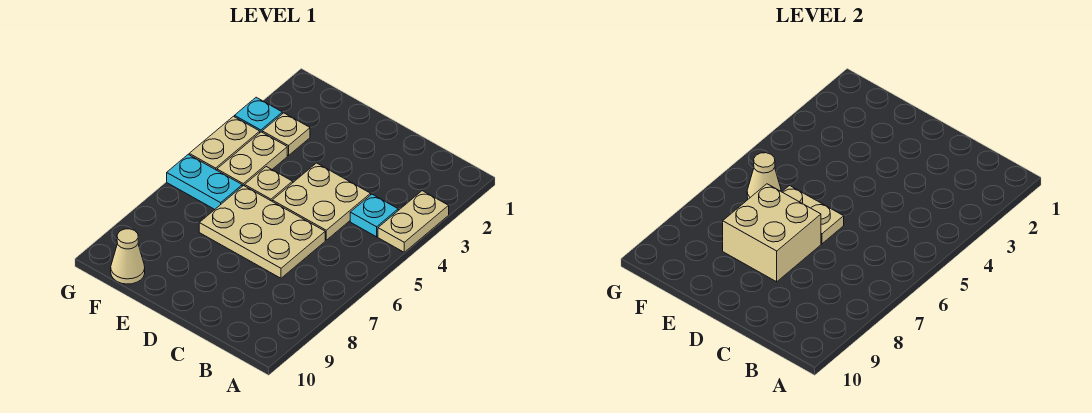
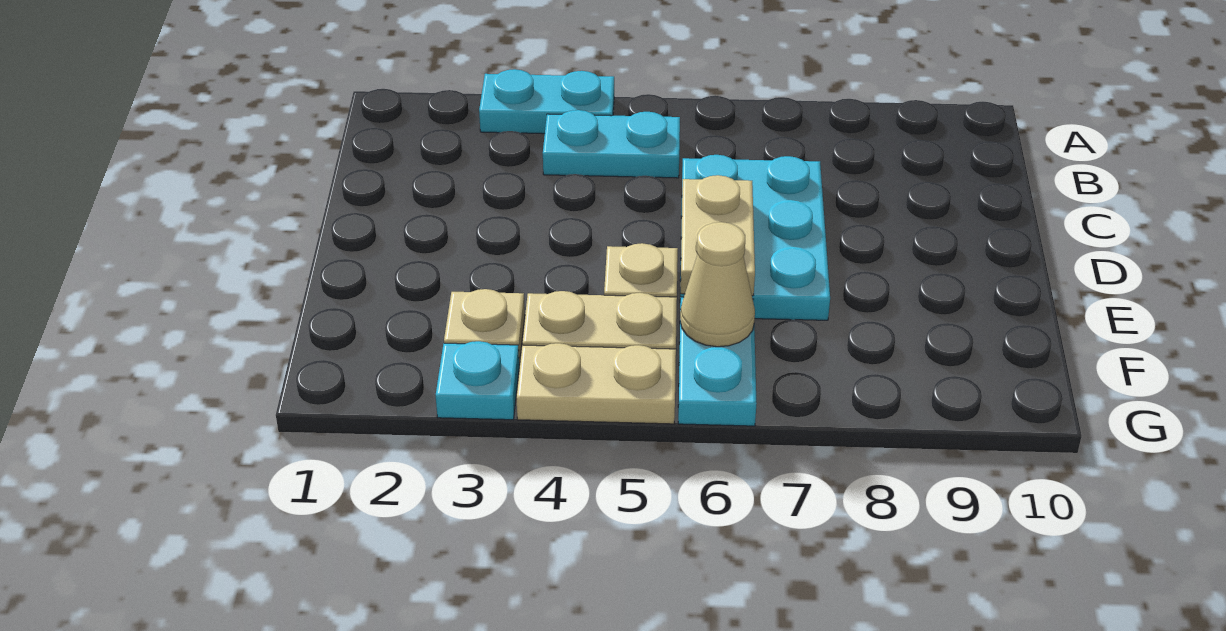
tan 1x2 plate [378,191,449,252] -> cyan 1x2 plate [479,69,614,134]
cyan 1x1 plate [350,194,398,237] -> cyan 1x2 plate [543,110,680,178]
tan 2x2 plate [272,163,371,240] -> none
tan 2x3 plate [199,185,325,278] -> cyan 2x3 plate [680,155,830,320]
tan 2x2 brick [723,184,821,282] -> none
tan 1x1 cone [111,229,145,284] -> none

